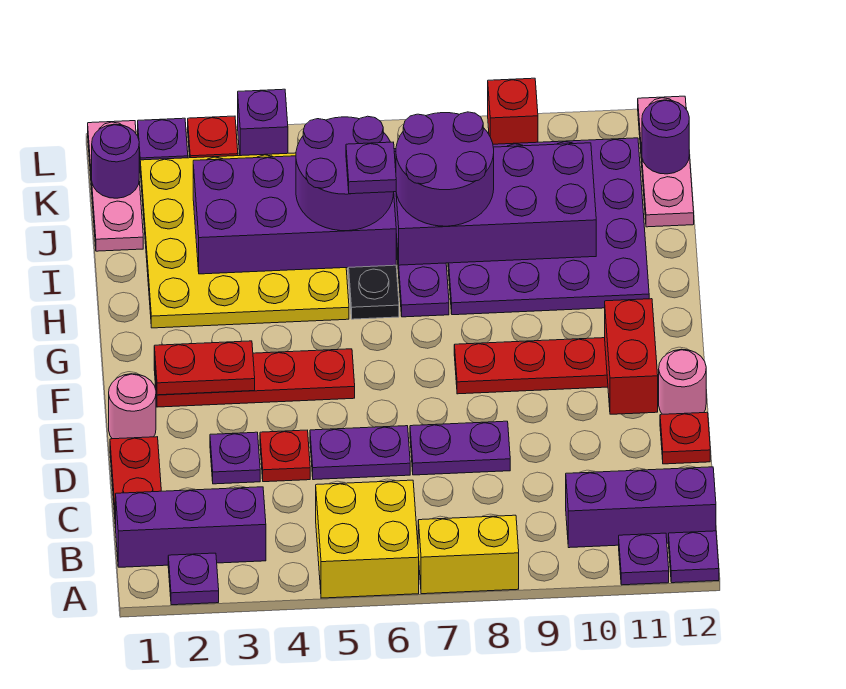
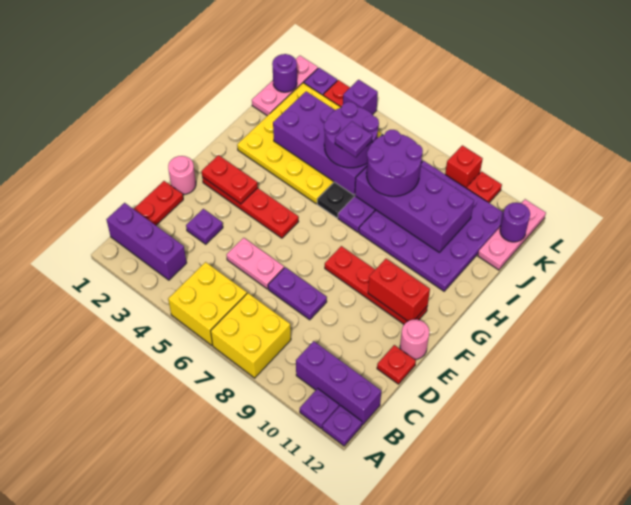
purple 1x1 plate [168,553,219,605] -> none
yellow 1x2 brick [418,515,519,594] -> yellow 2x2 brick [211,293,291,378]
red 1x1 plate [260,430,310,482] -> red 1x1 plate moved to [467,171,502,203]
purple 1x2 plate [310,426,410,480] -> pink 1x2 plate [227,238,284,289]
red 1x2 brick [605,299,658,414] -> red 1x2 brick turned to [368,259,430,321]

